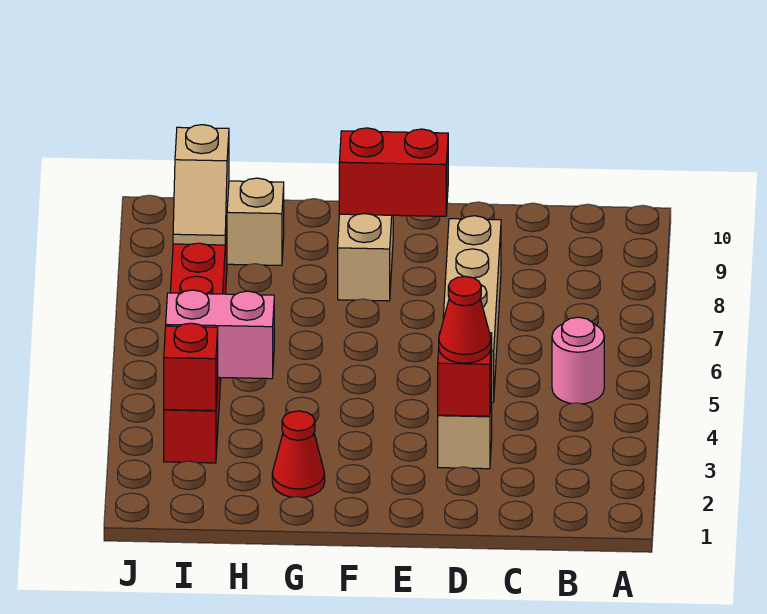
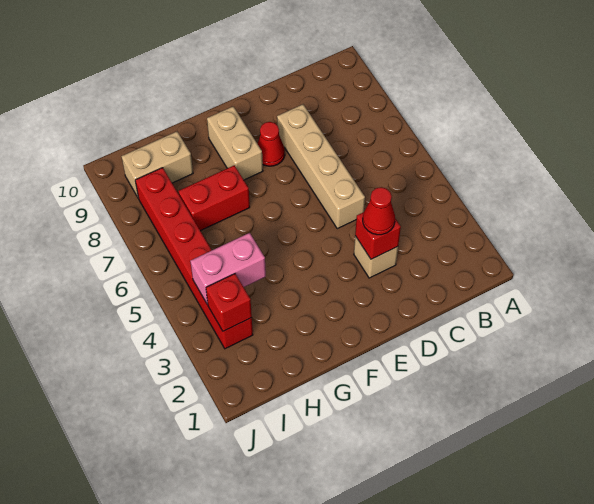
pink 1x1 round brick [552,317,604,404] -> none
red 1x2 brick [339,128,448,216] -> red 1x2 brick moved to [179,165,250,231]
red 1x1 cone [272,411,325,497] -> red 1x1 cone moved to [257,122,285,166]
tan 1x2 slope [173,125,229,245] -> none

